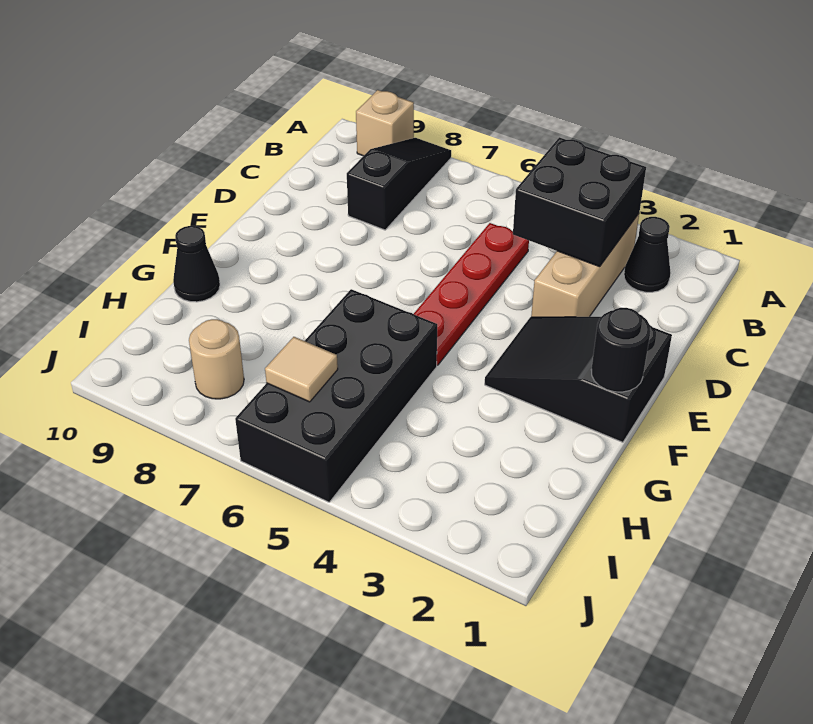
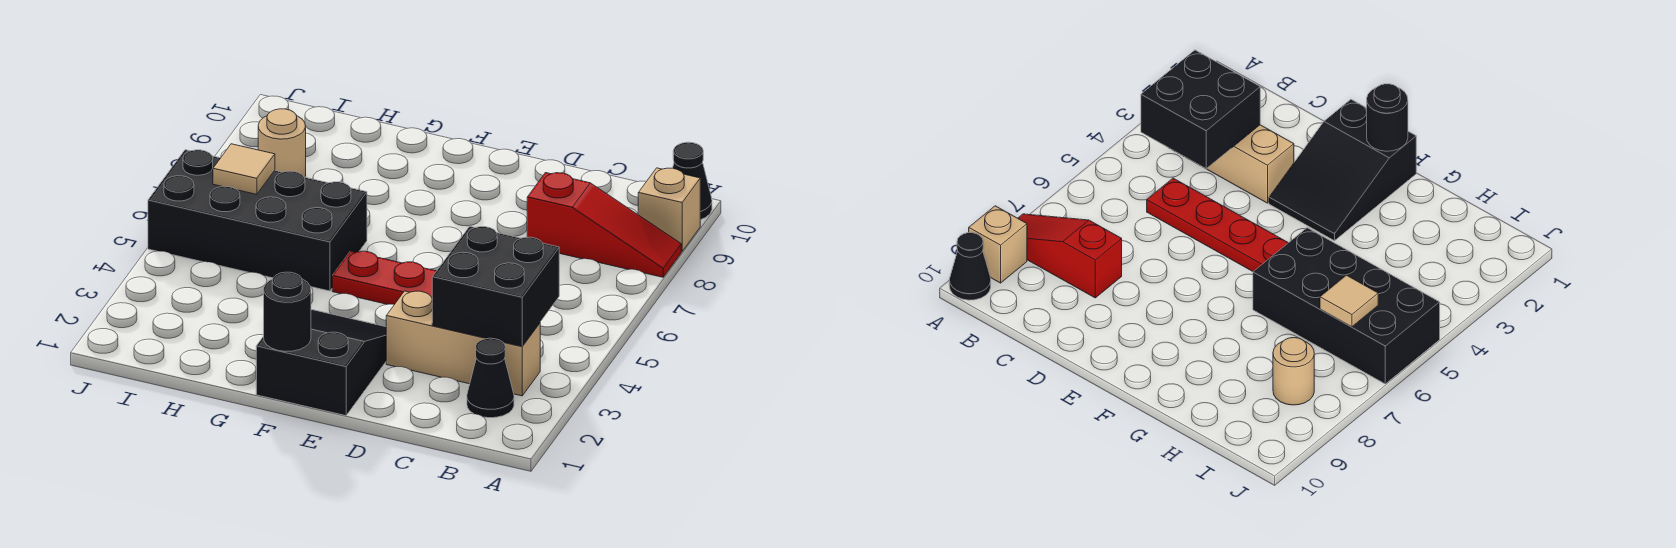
black 1x3 slope [347,138,451,230] -> red 1x3 slope [527,173,681,277]
black 1x1 cone [173,226,220,302] -> black 1x1 cone moved to [673,142,712,220]

